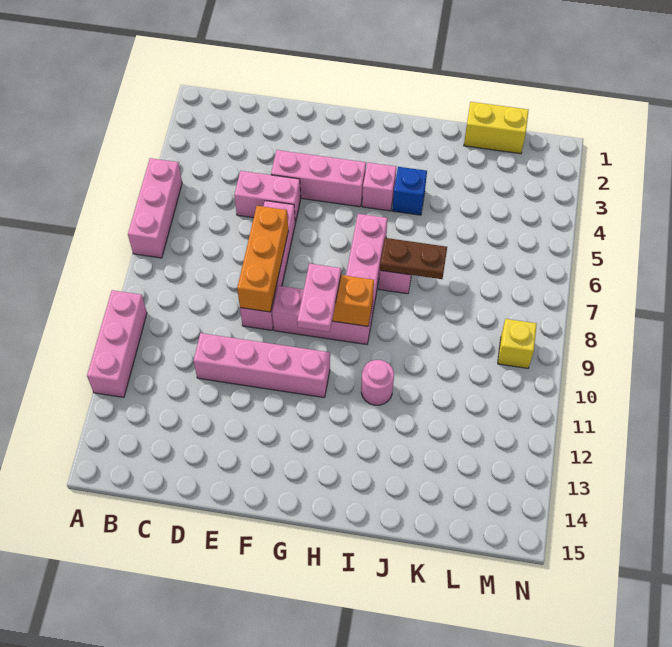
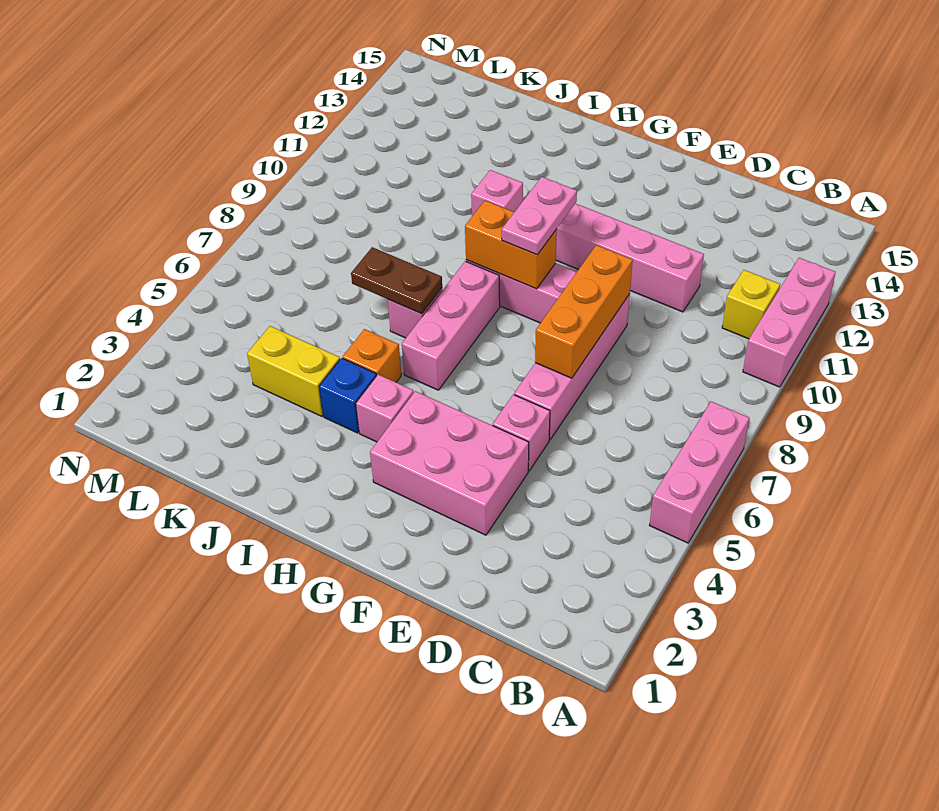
pink 1x2 brick [234,171,301,223] -> pink 1x1 brick [493,395,550,471]
pink 1x3 brick [271,150,366,207] -> pink 2x3 brick [370,391,529,535]
none -> orange 1x1 brick [343,329,401,382]
pink 1x1 round brick [361,360,394,405] -> pink 1x1 brick [471,170,523,216]
yellow 1x2 brick [464,102,529,154] -> yellow 1x2 brick moved to [247,326,340,416]
yellow 1x1 brick [498,319,537,368] -> yellow 1x1 brick moved to [722,270,780,339]

